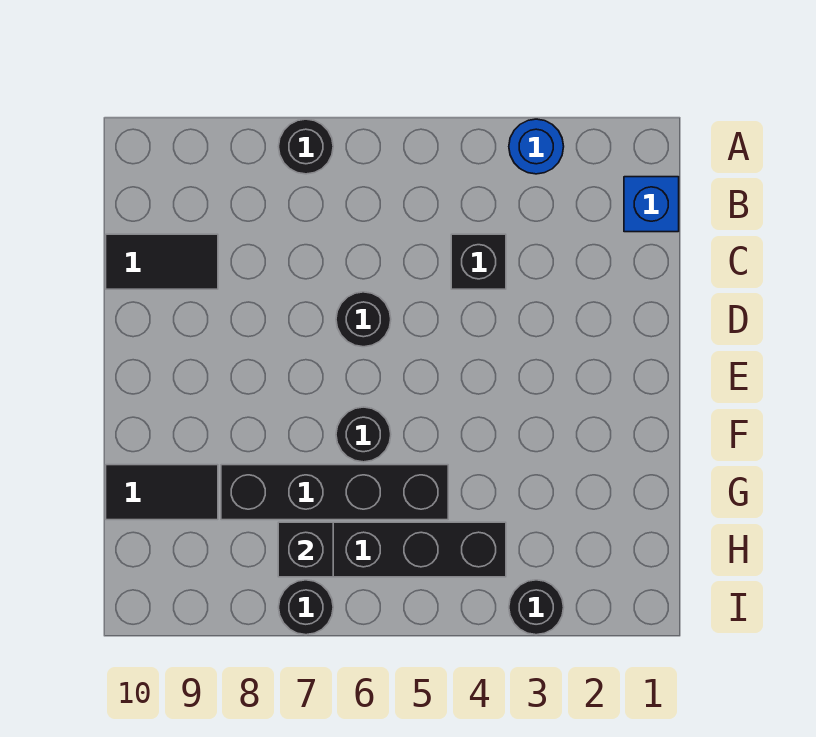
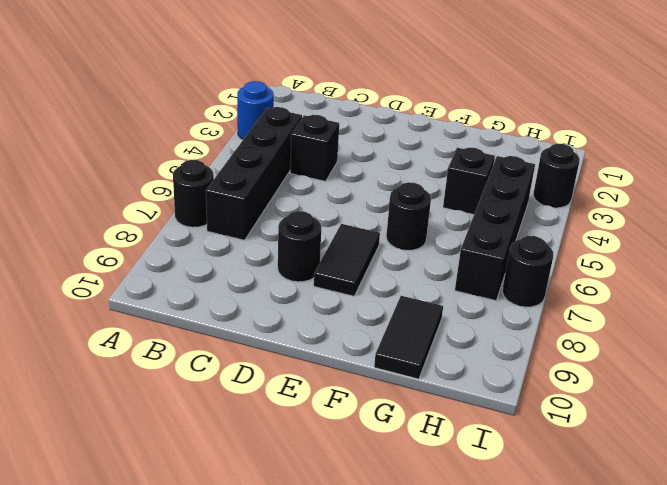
blue 1x1 brick [624,177,679,232] -> none
black 1x2 tile [106,234,218,289] -> black 1x2 tile moved to [314,224,380,296]
black 1x1 round brick [336,292,391,347] -> black 1x1 round brick moved to [278,211,321,282]
black 1x4 brick [221,465,448,520] -> black 1x4 brick moved to [206,107,302,240]
black 1x1 brick [278,522,333,577] -> black 1x1 brick moved to [443,147,495,214]

